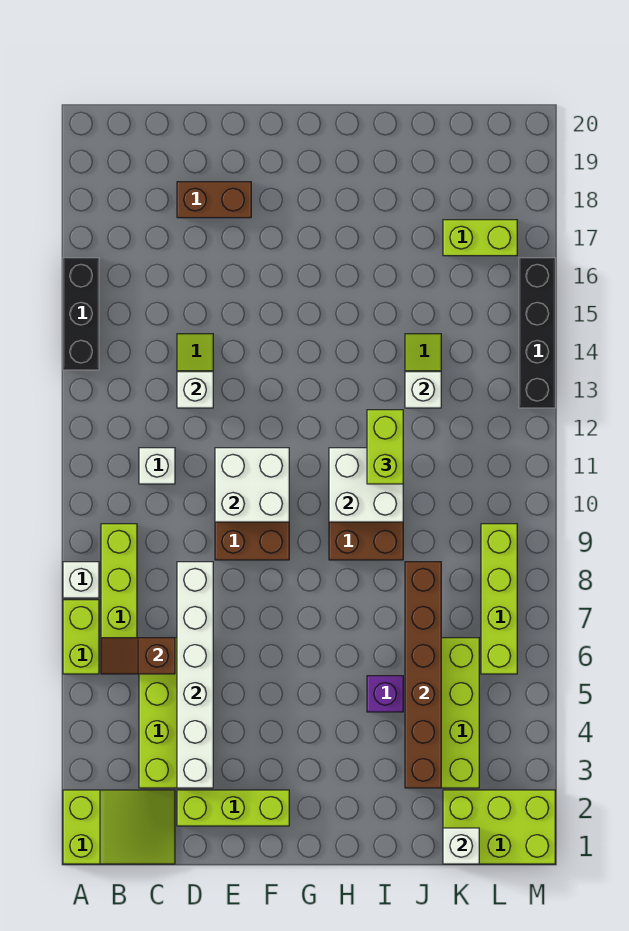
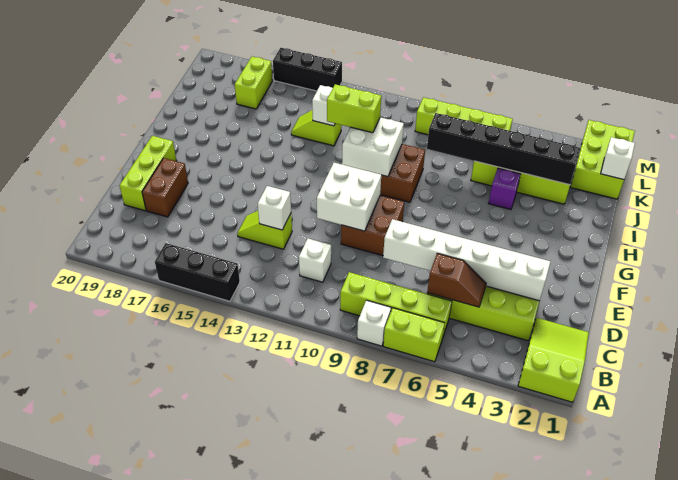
brown 1x2 slope [101,638,175,674] -> brown 1x2 slope turned to [427,253,486,307]
lime 1x3 brick [177,790,289,826] -> lime 1x3 brick moved to [120,136,176,211]
brown 1x6 brick [405,562,441,788] -> black 1x6 brick [427,113,580,185]
black 1x4 brick [519,258,555,408] -> black 1x3 brick [273,48,342,91]

